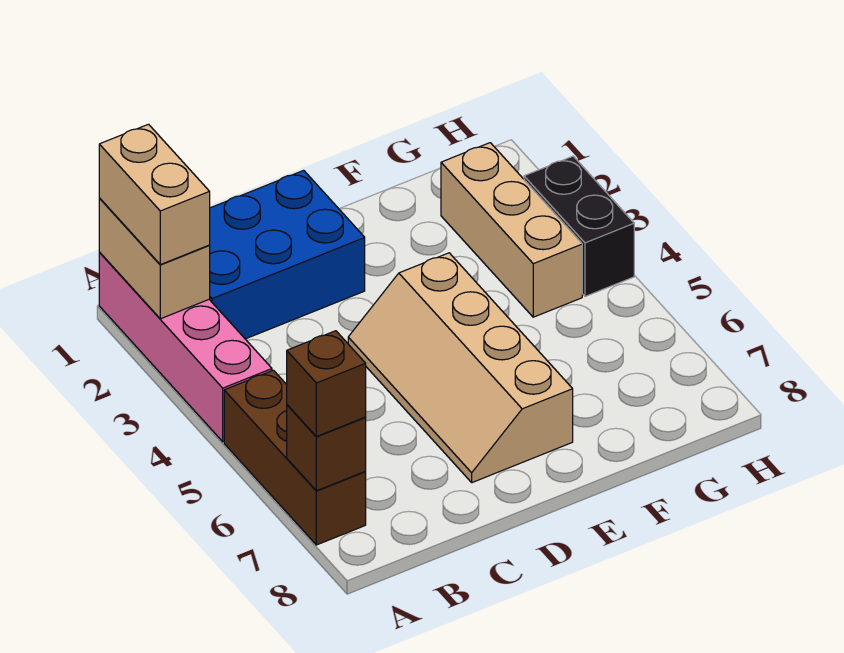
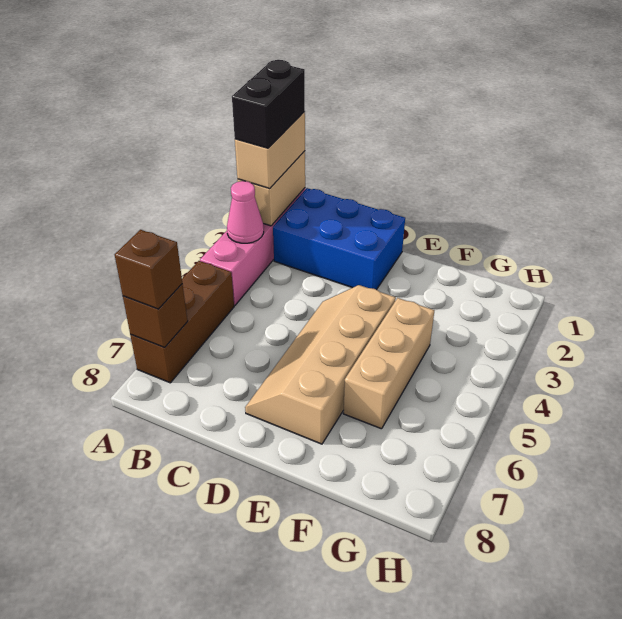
none -> pink 1x1 cone [227,181,264,243]
tan 1x3 brick [441,143,582,317] -> tan 1x3 brick moved to [343,298,434,429]
black 1x2 brick [524,156,634,296] -> black 1x2 brick moved to [232,60,305,148]

